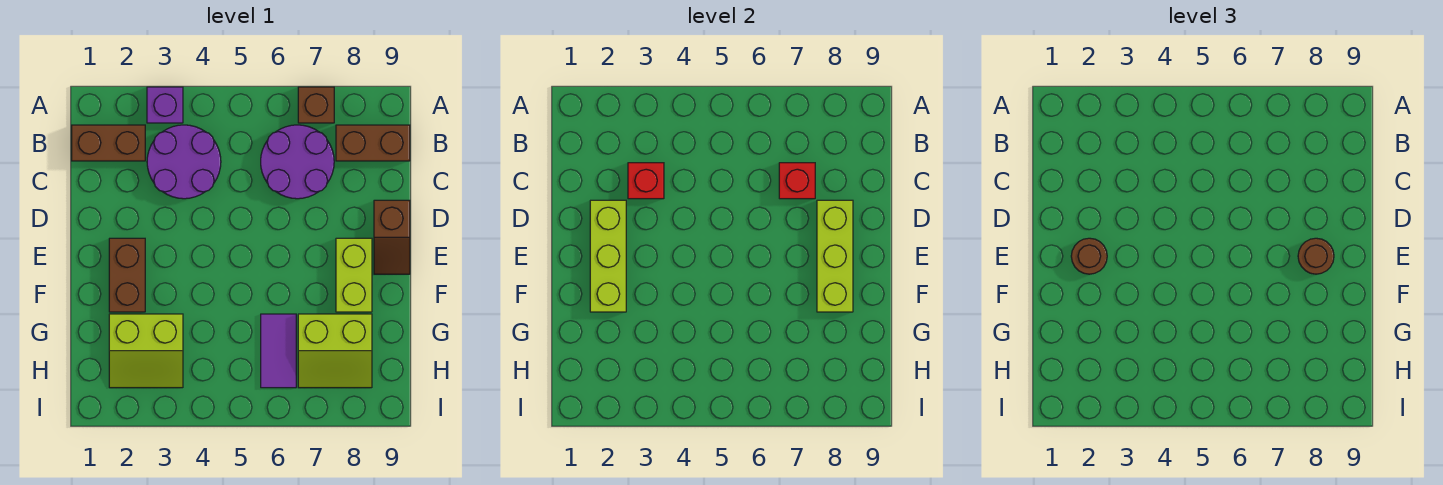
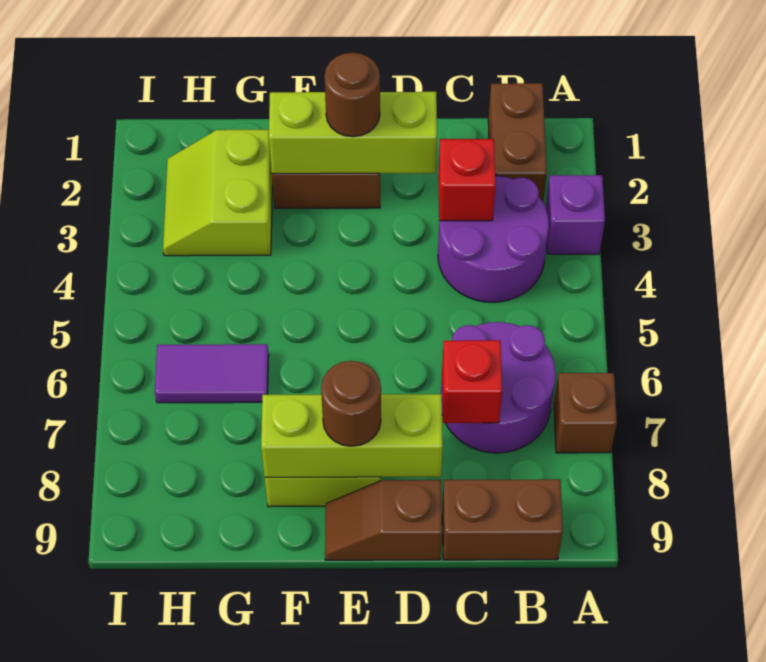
brown 1x2 brick [336,125,410,161] -> brown 1x2 brick turned to [442,479,563,560]
lime 2x2 slope [298,314,372,388] -> none

